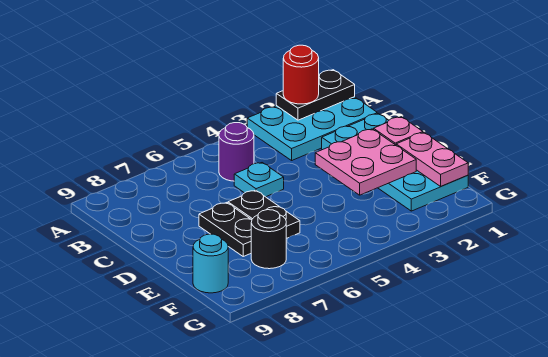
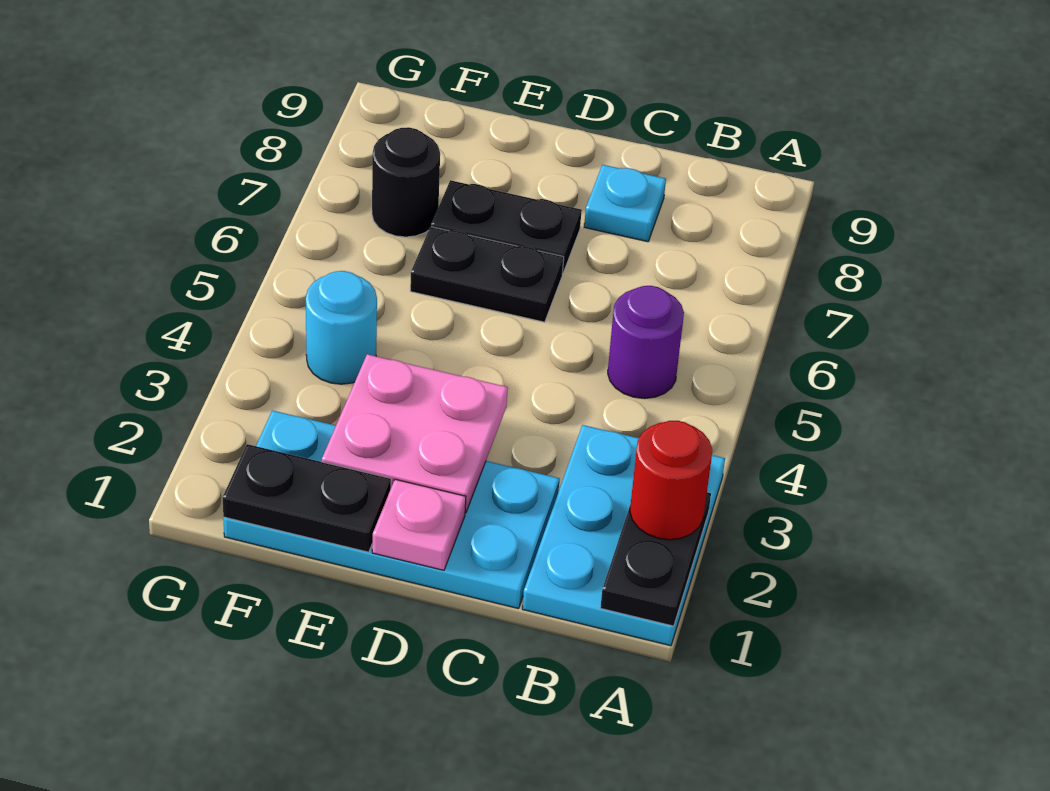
cyan 1x1 plate [234,163,284,197] -> cyan 1x1 plate moved to [584,165,666,242]
pink 1x2 plate [396,132,468,186] -> black 1x2 plate [222,444,391,552]
cyan 1x1 round brick [193,234,228,293] -> cyan 1x1 round brick moved to [306,271,377,384]

